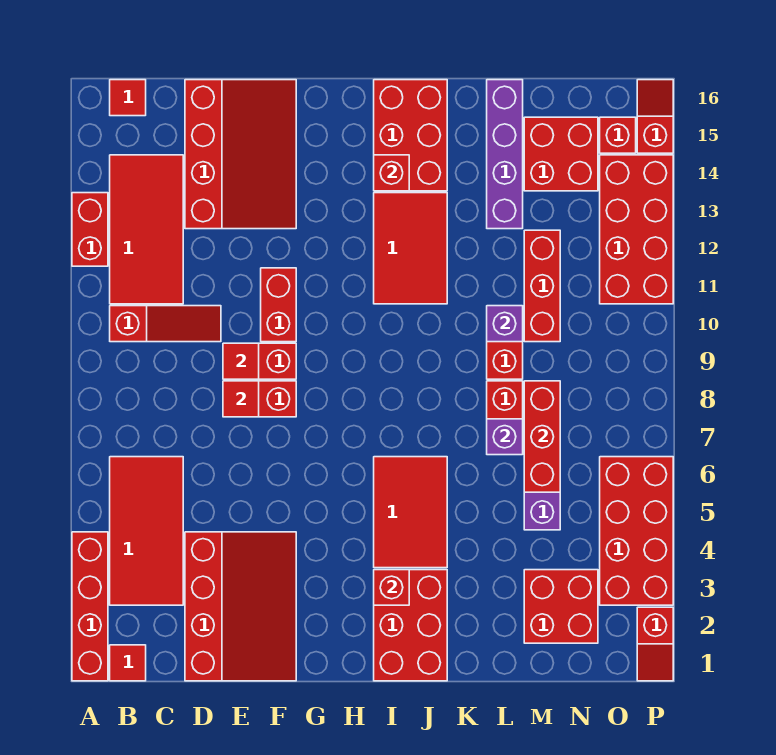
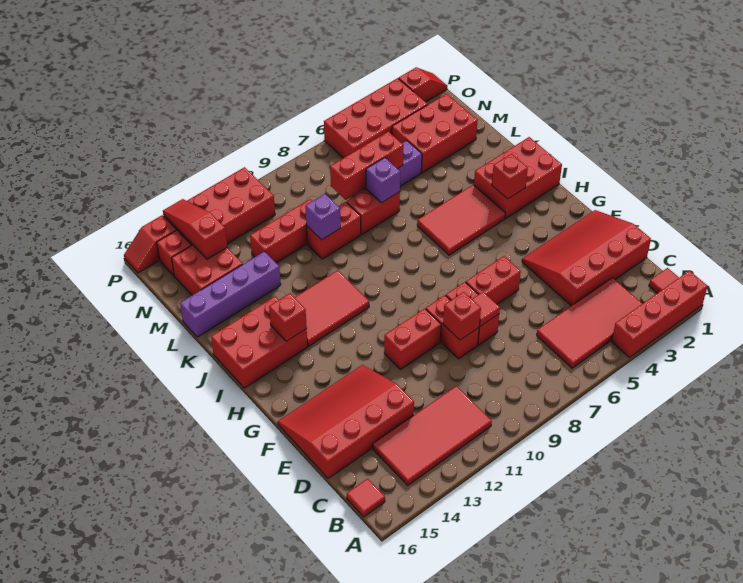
red 1x2 brick [72,193,108,266] -> red 1x2 brick moved to [466,256,521,304]
red 1x3 slope [110,306,221,342] -> red 1x3 slope moved to [163,199,227,259]
red 1x1 tile [223,343,259,379] -> red 1x1 brick [443,292,481,340]
red 2x2 brick [524,570,598,643] -> red 2x3 brick [392,94,478,173]

